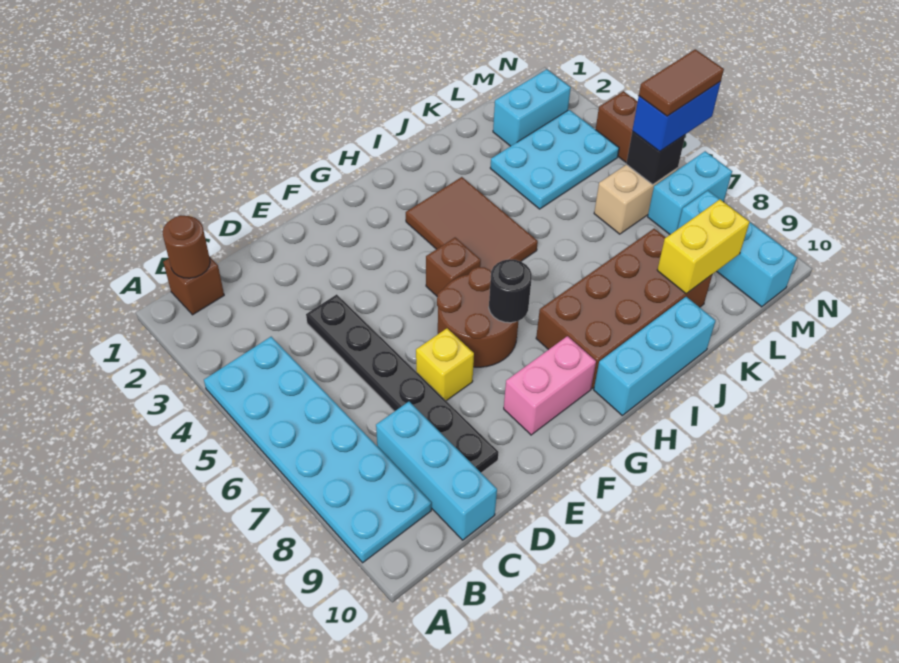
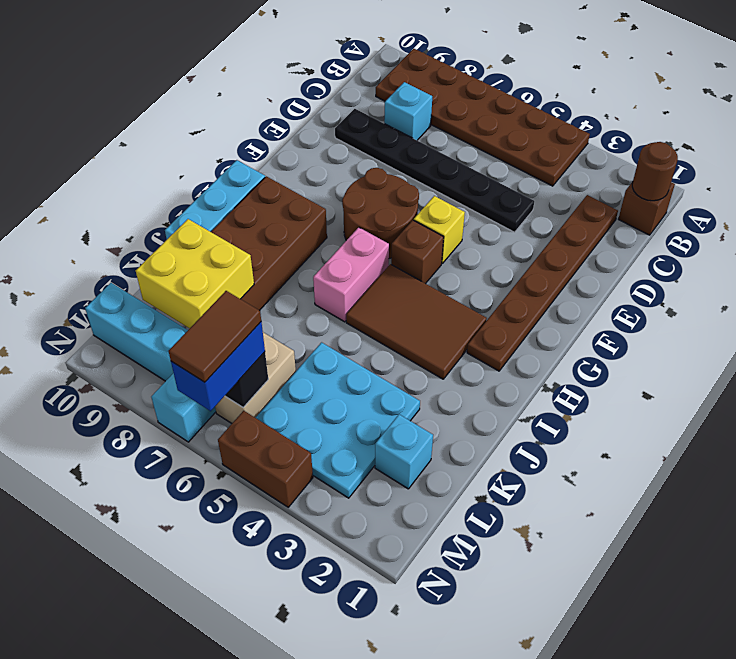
cyan 2x6 plate [204,337,431,563] -> brown 2x6 plate [376,49,590,186]
none -> brown 1x6 plate [467,195,618,371]
cyan 1x3 brick [376,402,497,540] -> cyan 1x1 brick [384,82,432,140]
yellow 1x1 brick [416,328,474,401] -> yellow 1x1 brick moved to [414,196,465,263]
pink 1x2 brick [504,336,596,435] -> pink 1x2 brick moved to [313,227,389,322]
black 1x1 round brick [489,259,532,323] -> none
cyan 2x3 plate [490,110,619,209] -> cyan 3x3 plate [255,342,420,498]
yellow 1x2 brick [657,199,750,294] -> yellow 2x2 brick [136,219,254,329]
cyan 1x2 brick [493,69,571,146] -> cyan 1x1 brick [375,414,433,489]

